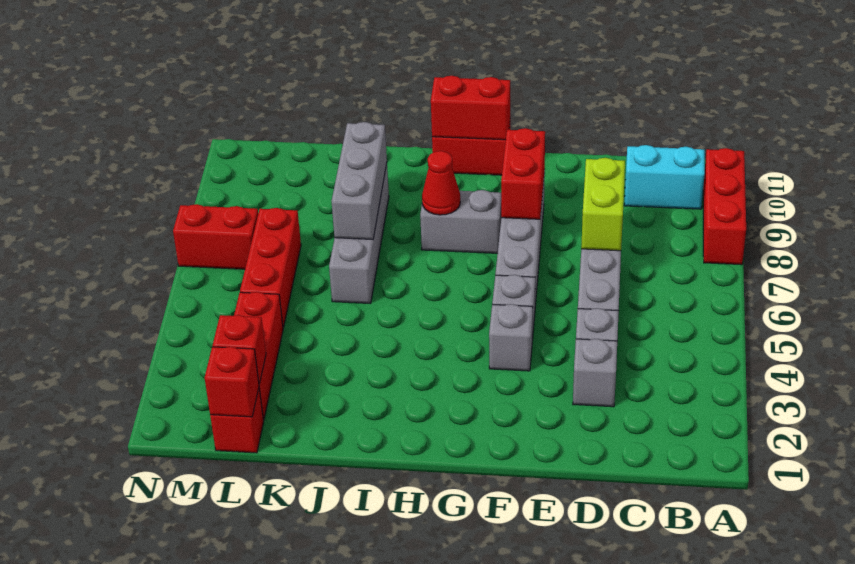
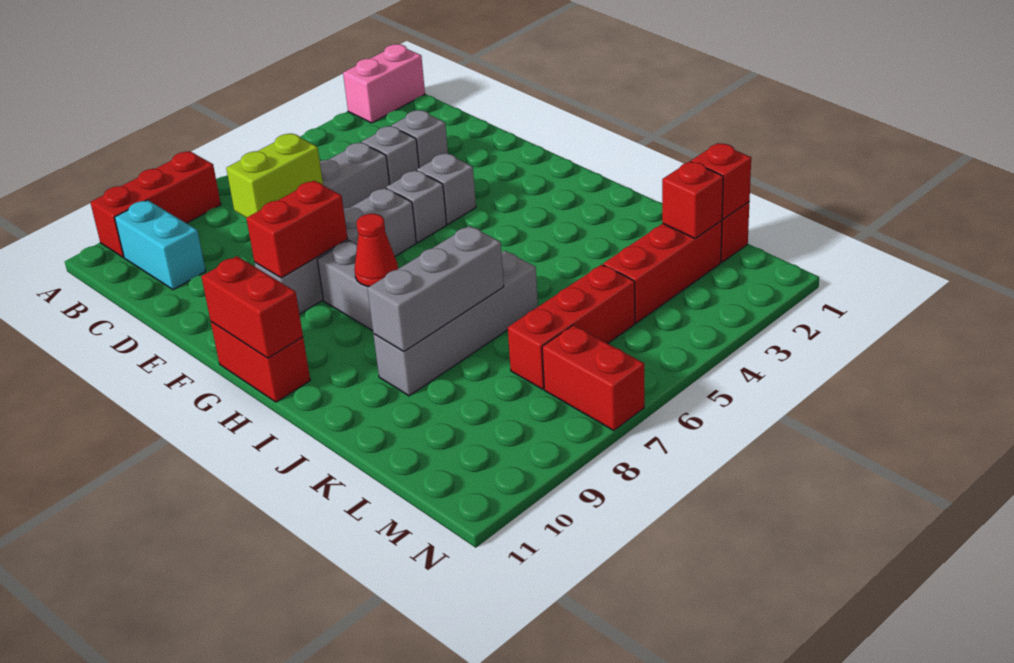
none -> pink 1x2 brick [343,44,425,123]

